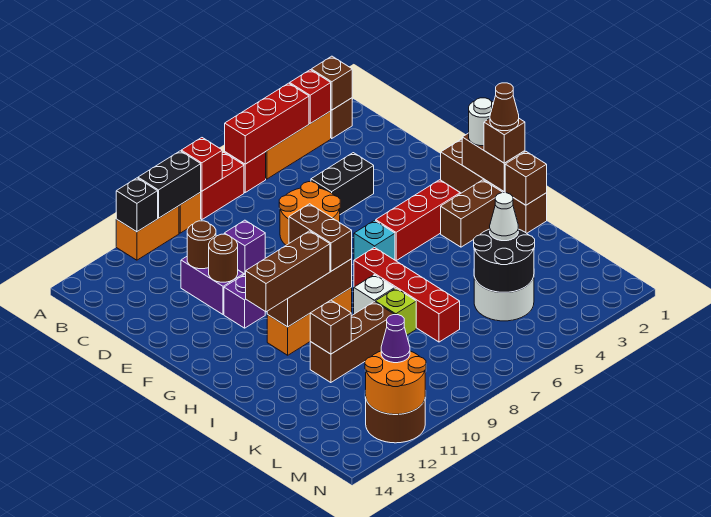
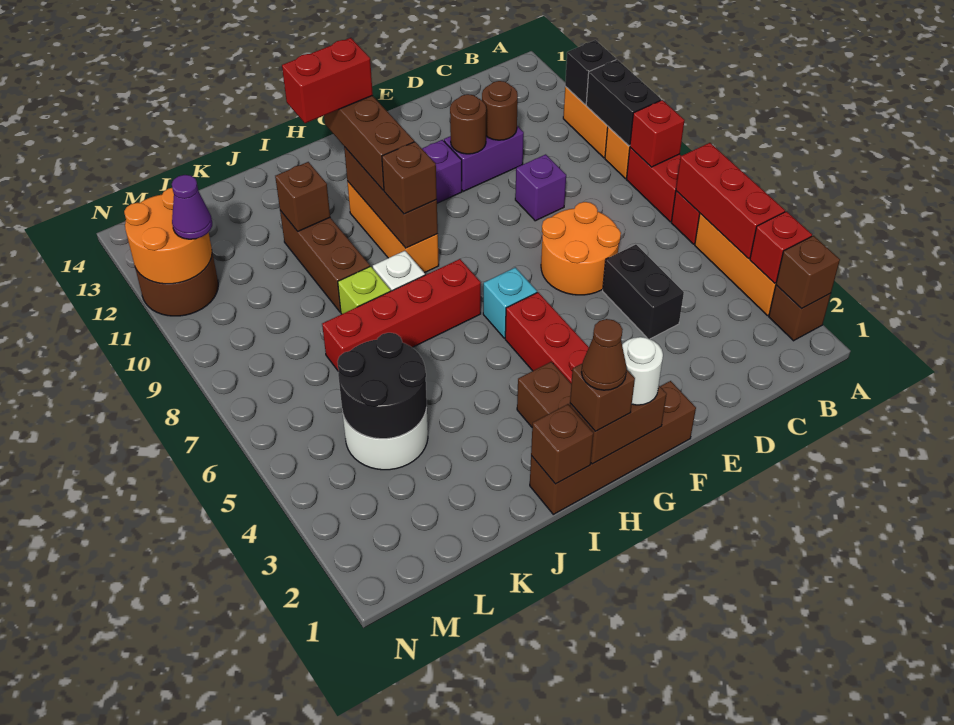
brown 1x2 brick [289,204,352,271] -> brown 1x1 brick [382,142,437,214]
none -> red 1x2 brick [282,38,373,123]
white 1x1 cone [490,193,518,241] -> none

